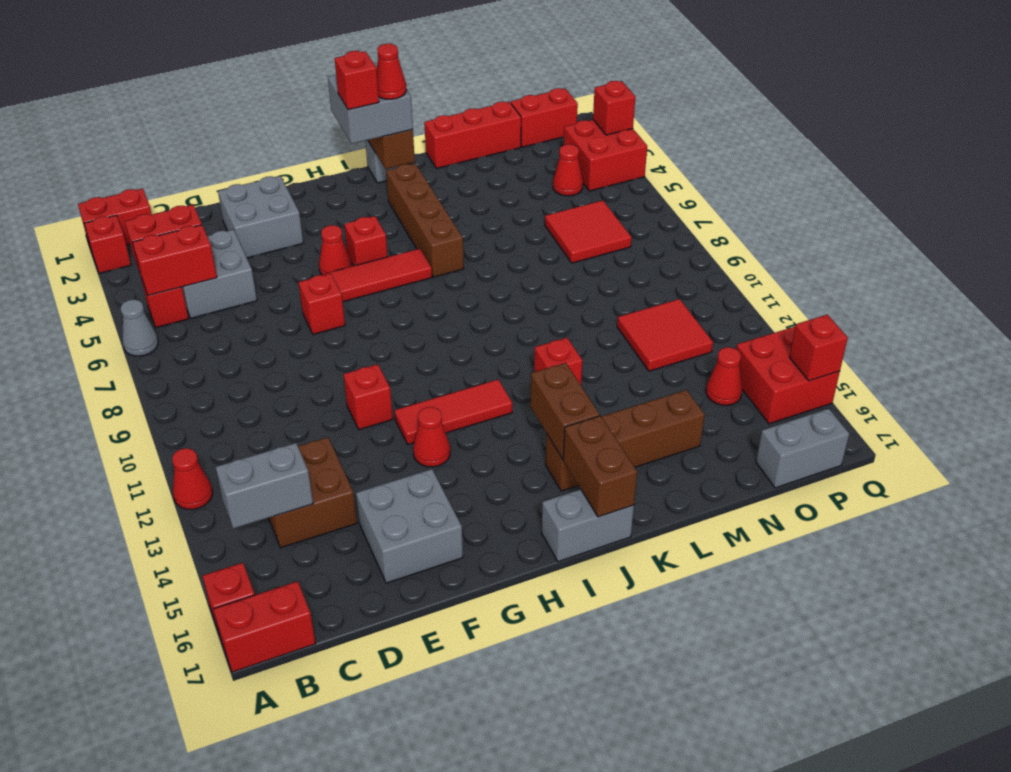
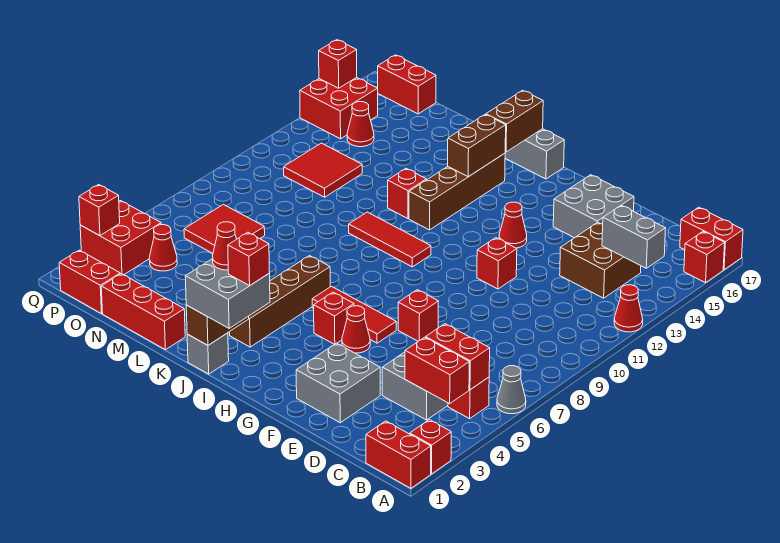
red 1x3 tile [394,380,512,444] -> red 1x3 tile moved to [349,212,431,267]
brown 1x4 brick [546,390,705,491] -> brown 1x4 brick turned to [409,153,505,230]
grey 1x2 brick [756,409,849,488] -> red 1x2 brick [378,55,436,114]

